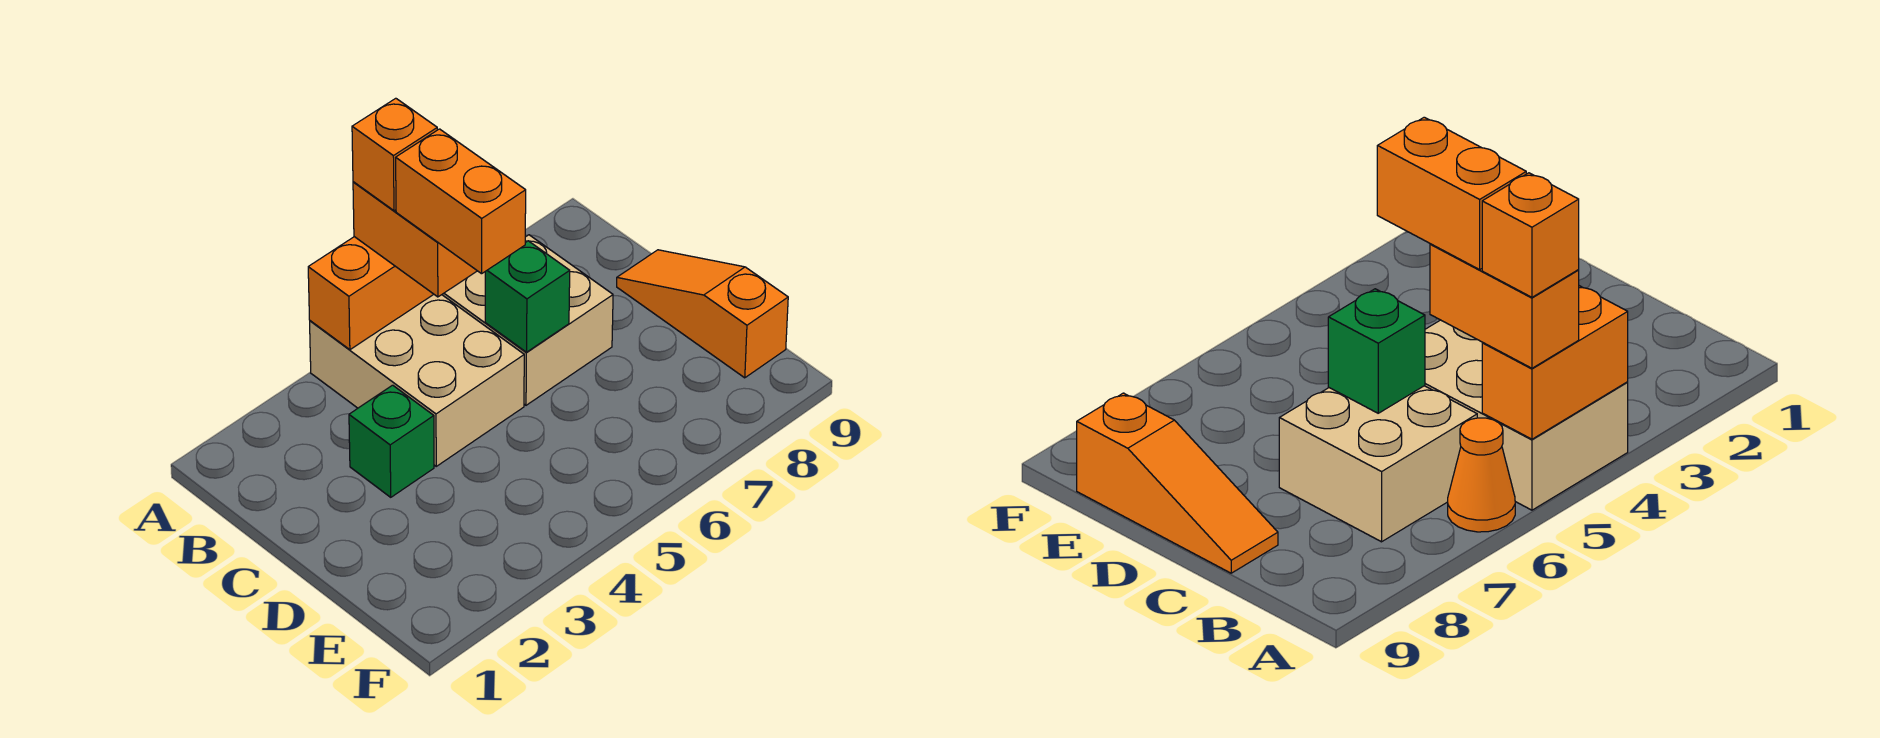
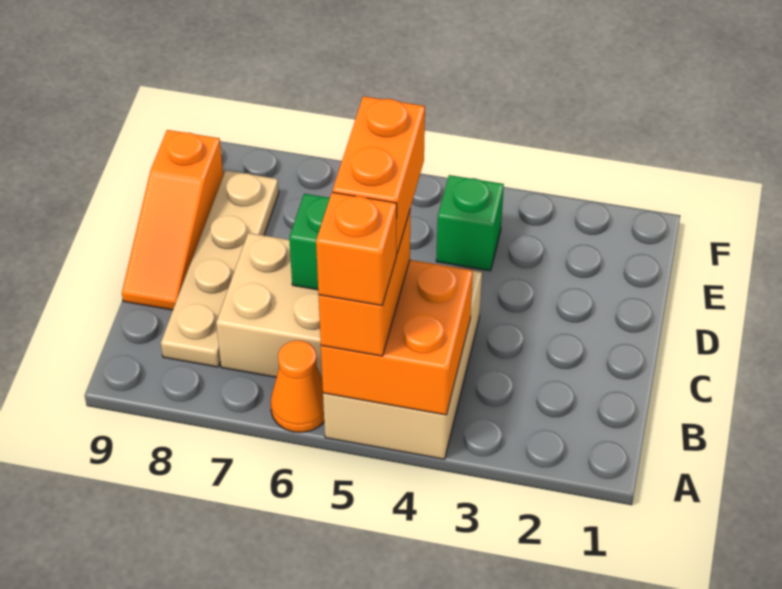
orange 1x2 brick [308,237,434,350] -> orange 2x2 brick [321,260,473,415]
none -> tan 1x4 plate [161,171,279,367]
green 1x1 brick [349,385,434,497] -> green 1x1 brick moved to [436,175,504,271]

